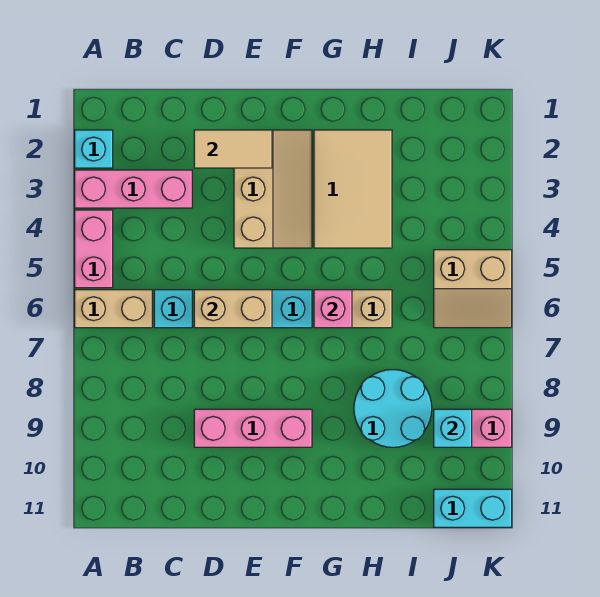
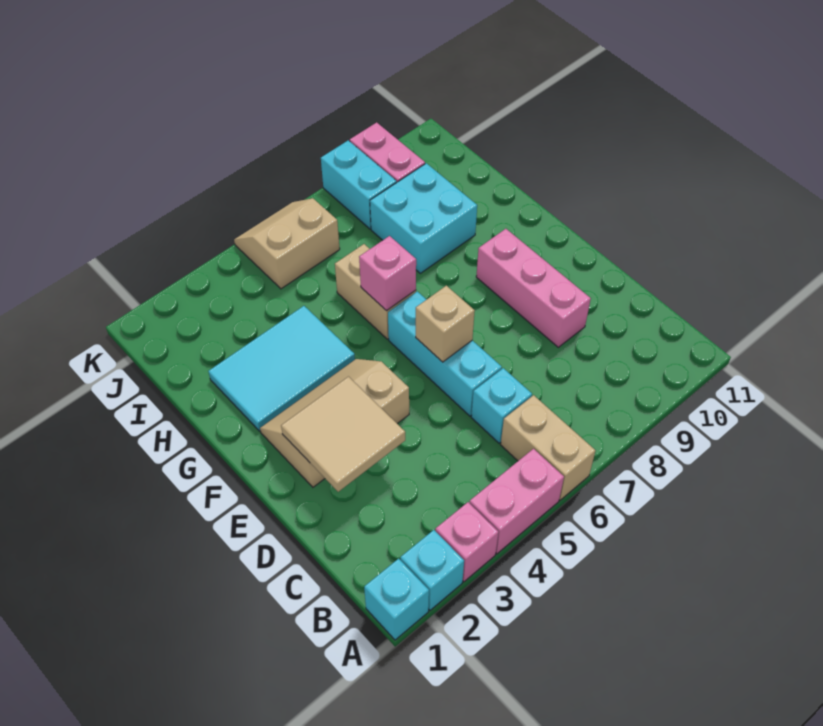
pink 1x3 brick [75,170,192,208] -> pink 1x1 brick [435,502,498,582]
tan 1x2 tile [194,130,272,168] -> tan 2x2 tile [281,377,405,492]
tan 1x2 brick [194,290,272,328] -> tan 1x1 brick [416,286,475,362]
tan 2x3 tile [314,130,392,248] -> cyan 2x3 tile [208,306,355,431]
cyan 2x2 round brick [354,370,432,447] -> cyan 2x2 brick [370,163,477,273]
tan 2x2 slope [434,250,512,328] -> tan 2x2 slope turned to [234,198,340,289]
cyan 1x1 brick [434,409,472,447] -> cyan 1x1 brick moved to [364,558,429,640]
cyan 1x2 brick [434,489,512,527] -> cyan 1x2 brick moved to [321,140,397,229]

